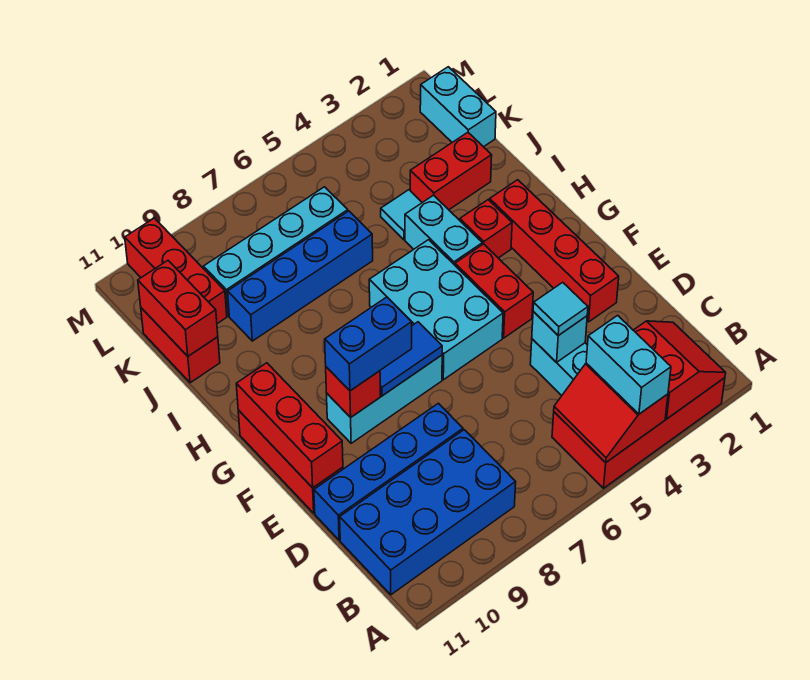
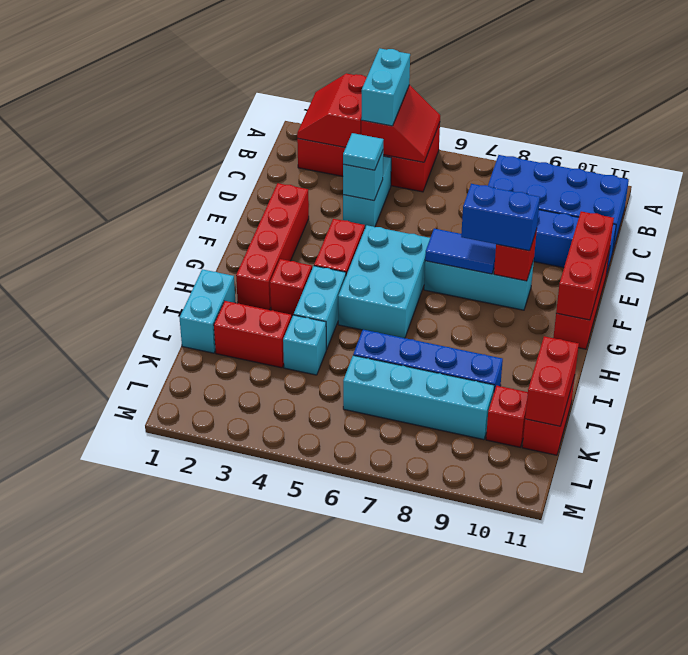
cyan 1x1 tile [381,190,422,240] -> cyan 1x1 brick [283,315,326,375]
cyan 1x2 brick [420,67,496,147] -> cyan 1x2 brick moved to [180,269,235,353]
red 1x3 brick [125,218,227,324] -> red 1x1 brick [486,386,528,447]

